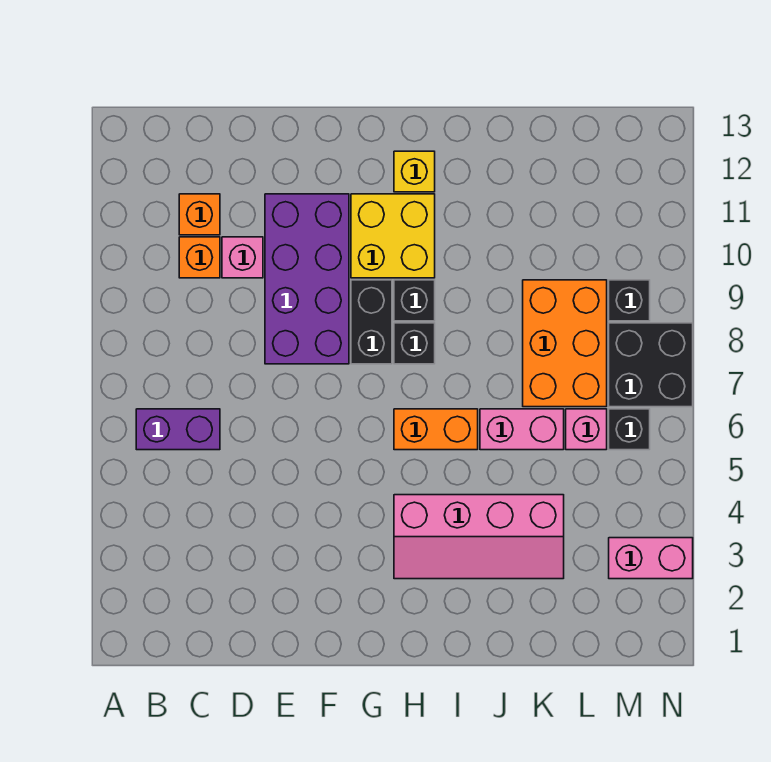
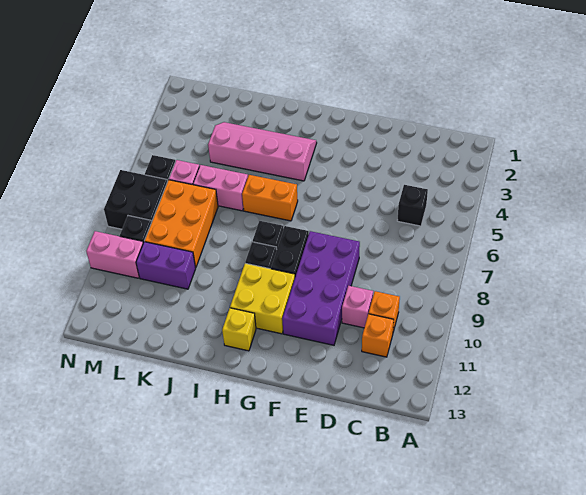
purple 1x2 brick [136,409,220,450] -> purple 1x2 brick moved to [136,242,196,289]
none -> black 1x1 brick [397,185,428,226]
pink 1x2 brick [609,538,693,579] -> pink 1x2 brick moved to [86,231,143,278]

